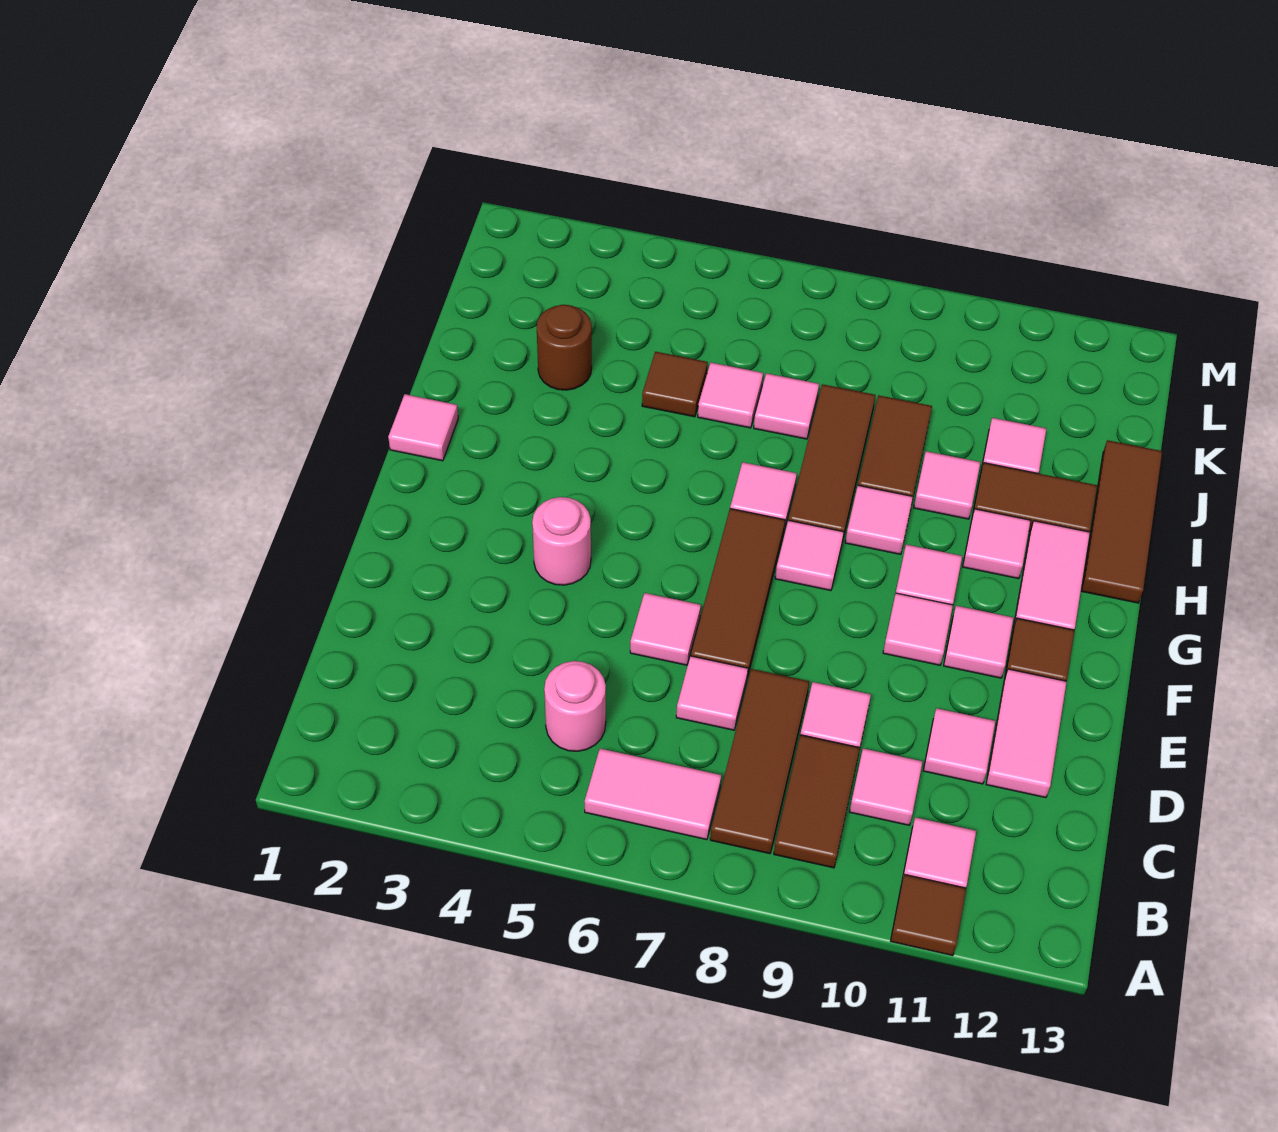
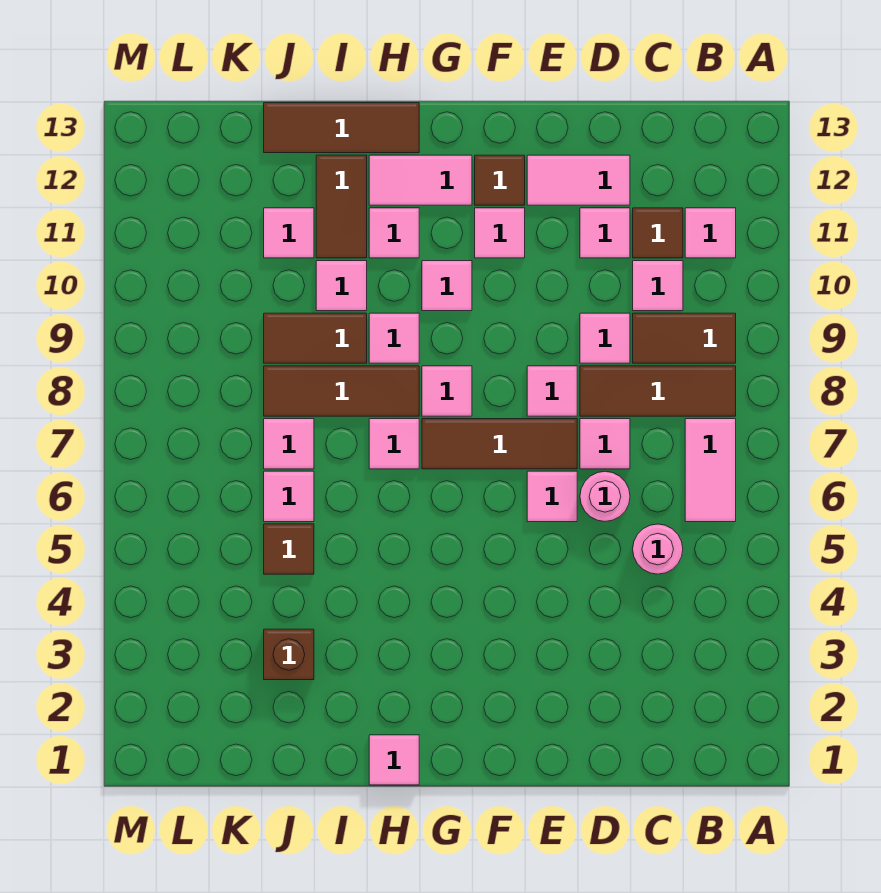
brown 1x1 tile [891,875,966,956] -> brown 1x1 tile moved to [633,208,683,258]
pink 1x1 round brick [532,497,591,585] -> pink 1x1 round brick moved to [580,471,630,522]
pink 1x1 tile [883,593,953,665] -> pink 1x1 tile moved to [527,366,577,416]
brown 1x1 round brick [537,305,592,390] -> brown 1x1 brick [264,629,314,680]

